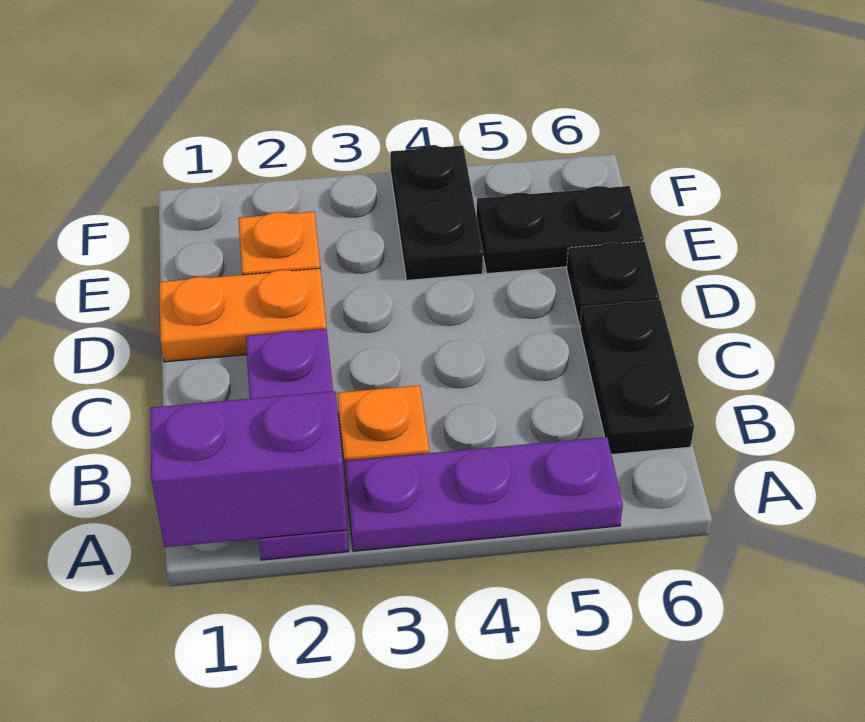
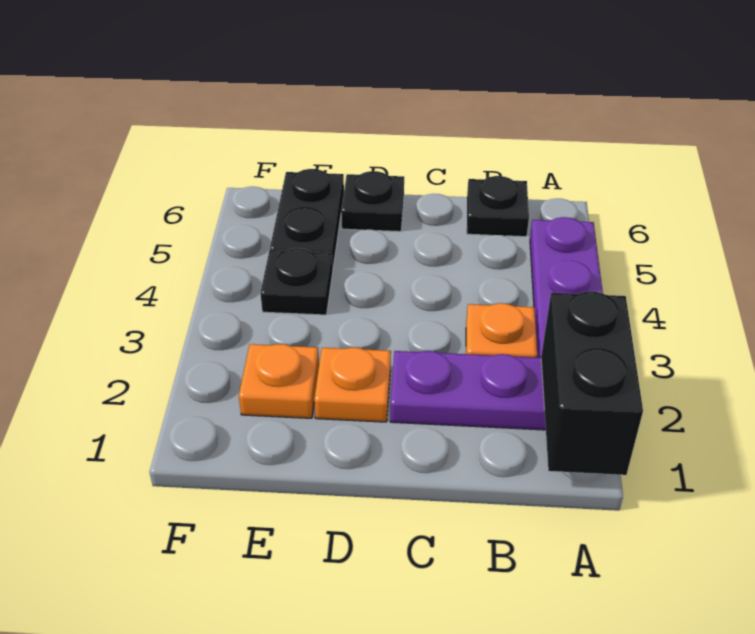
purple 1x2 brick [150,391,347,547] -> black 1x2 brick [541,291,643,475]
black 1x2 plate [580,300,694,455] -> black 1x1 plate [467,176,529,237]
orange 1x2 plate [159,268,326,362] -> orange 1x1 plate [314,348,391,422]
black 1x2 plate [390,145,483,280] -> black 1x1 plate [260,249,333,315]

